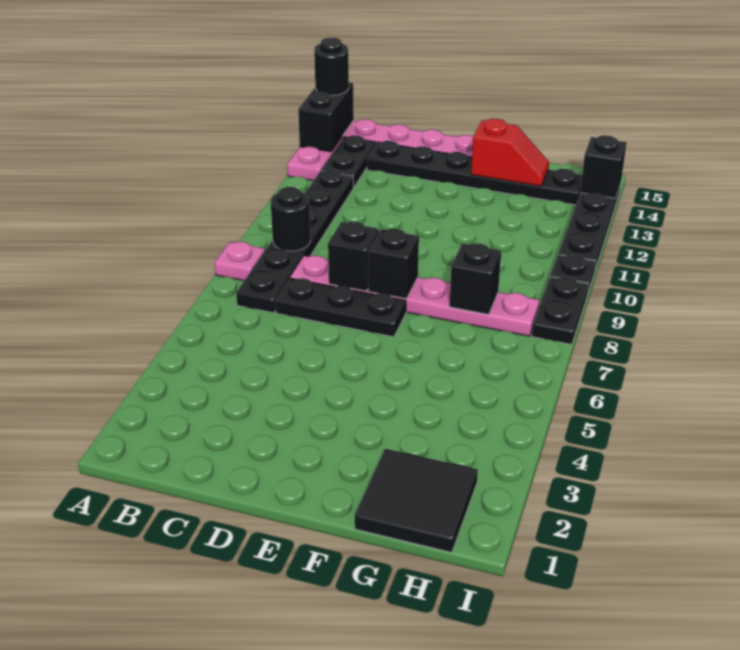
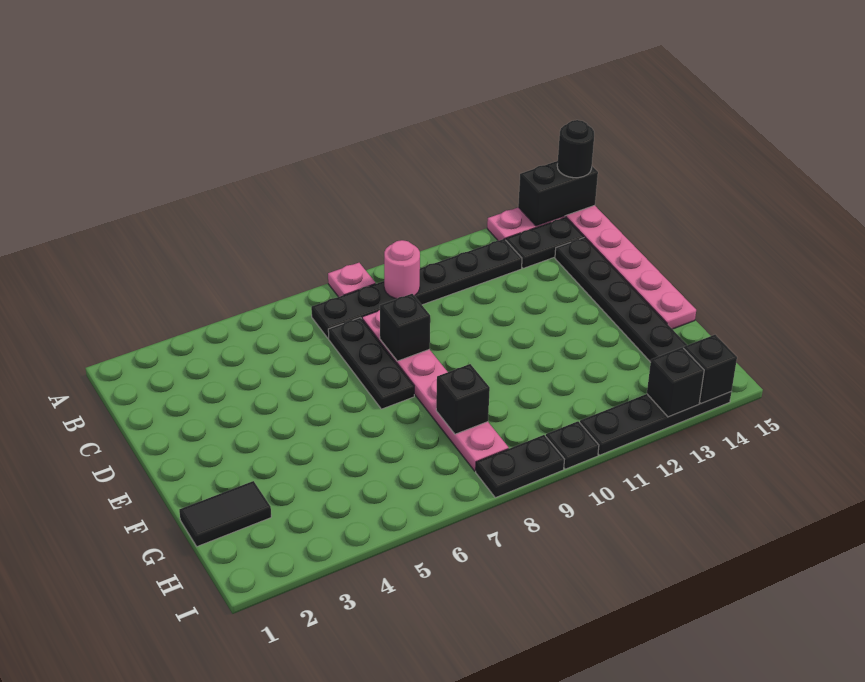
black 1x1 round brick [271,187,310,251] -> pink 1x1 round brick [384,240,420,299]
black 1x1 brick [368,229,419,299] -> black 1x1 brick moved to [647,347,704,417]
red 1x2 slope [471,119,549,186] -> none
black 2x2 tile [355,449,478,552] -> black 1x2 tile [179,481,271,547]

